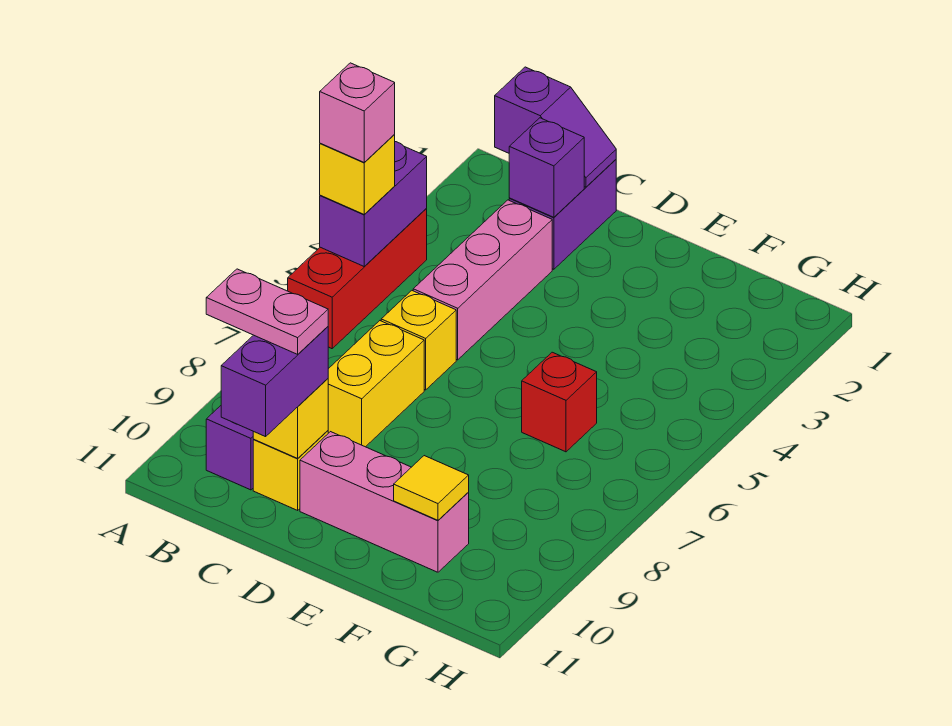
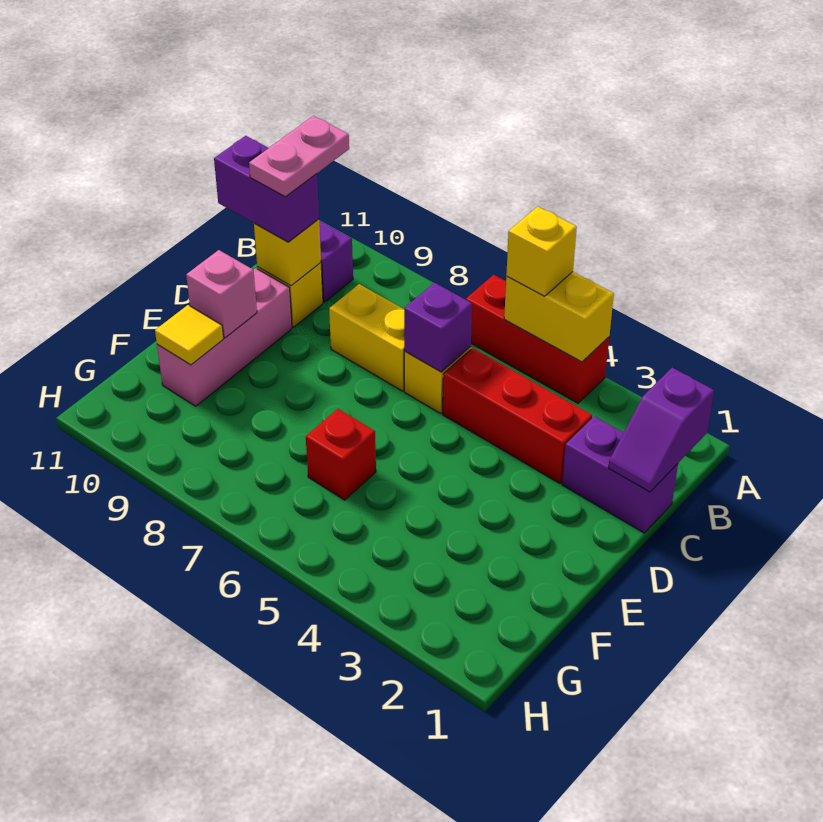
purple 1x2 brick [320,142,427,266] -> yellow 1x2 brick [504,272,614,362]
pink 1x1 brick [320,63,395,162] -> pink 1x1 brick moved to [186,250,257,338]
purple 1x1 brick [509,118,584,217] -> purple 1x1 brick moved to [404,283,472,372]
pink 1x3 brick [413,200,552,360] -> red 1x3 brick [443,348,592,483]

